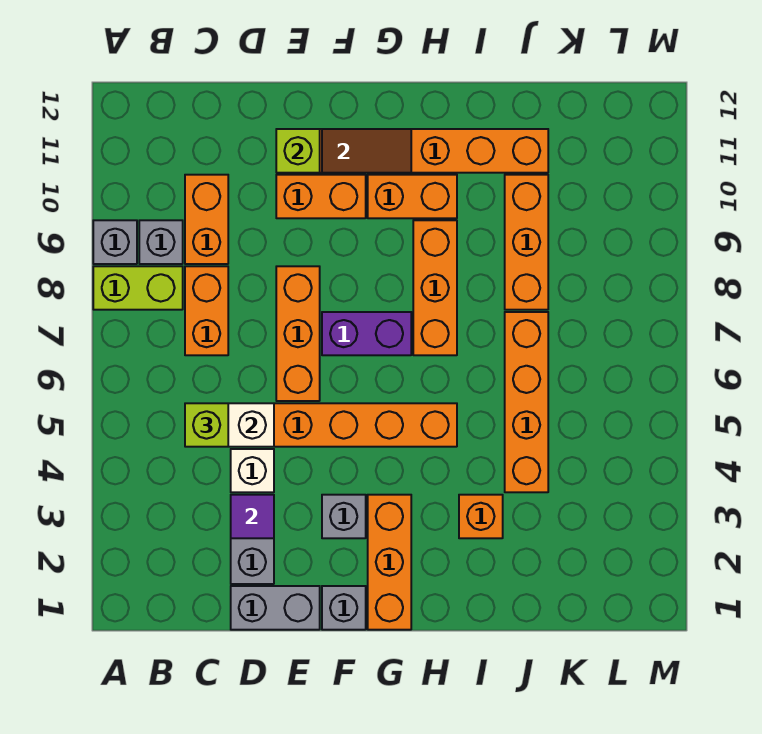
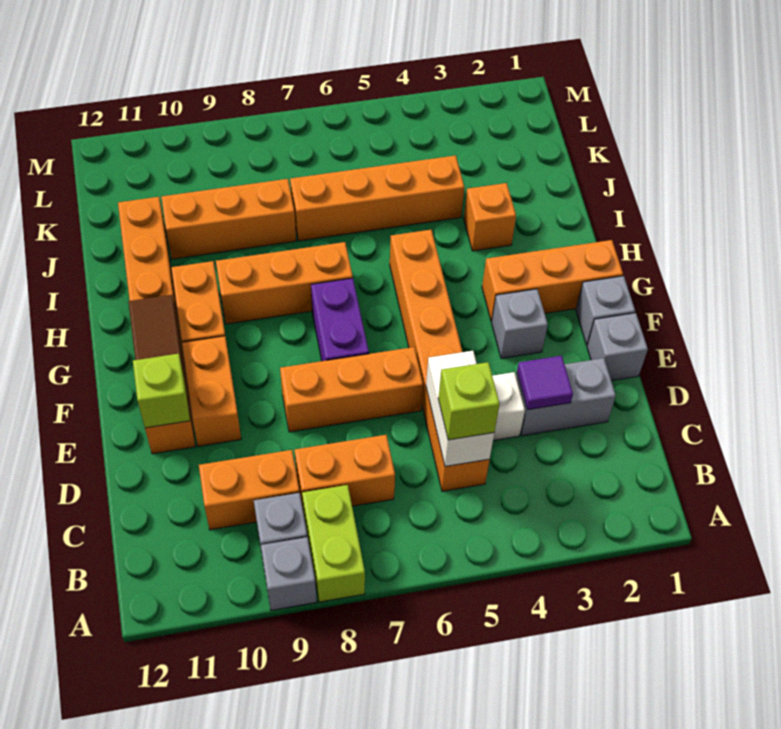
grey 1x2 brick [231,586,320,630] -> grey 1x1 brick [587,313,648,381]

